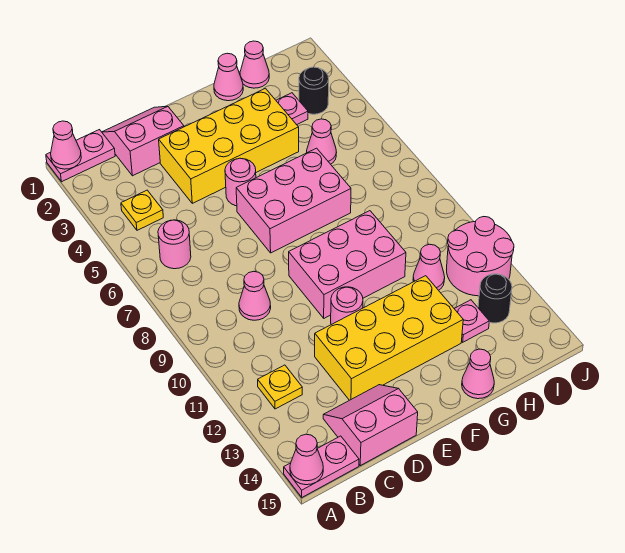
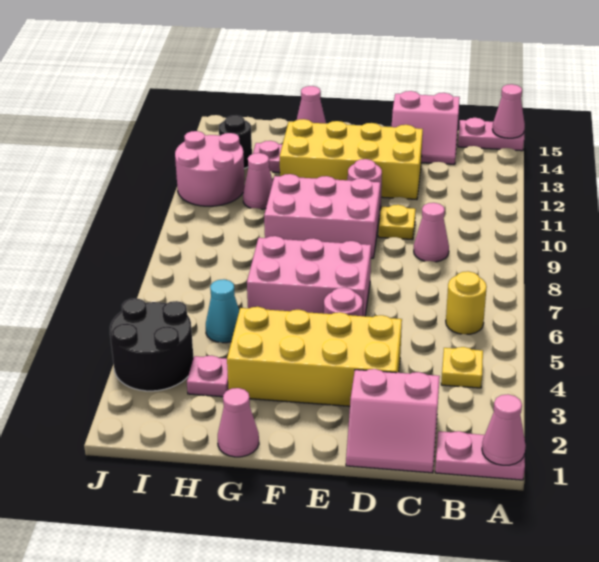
pink 1x1 round brick [158,220,191,269] -> yellow 1x1 round brick [446,271,487,334]
yellow 1x1 plate [258,365,302,409] -> yellow 1x1 plate moved to [378,205,416,240]
pink 1x1 cone [240,41,269,88] -> none
pink 1x1 cone [307,119,337,164] -> cyan 1x1 cone [206,279,239,343]
black 1x1 round brick [299,67,329,114] -> black 2x2 round brick [110,298,194,391]

